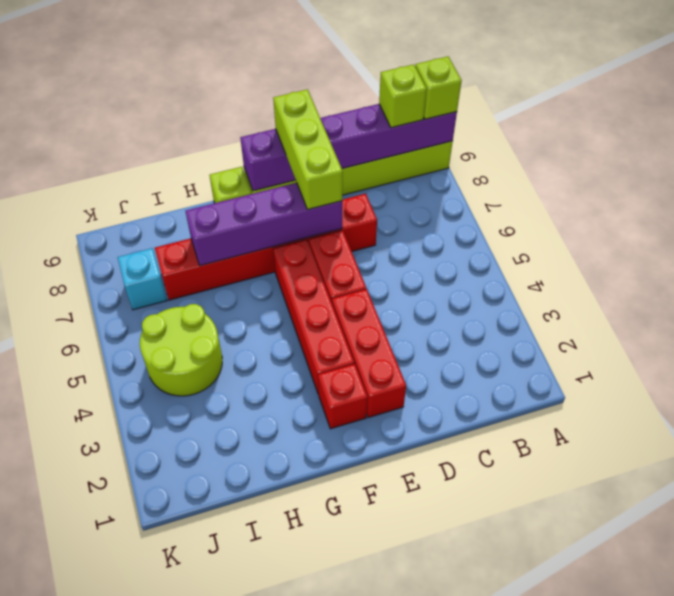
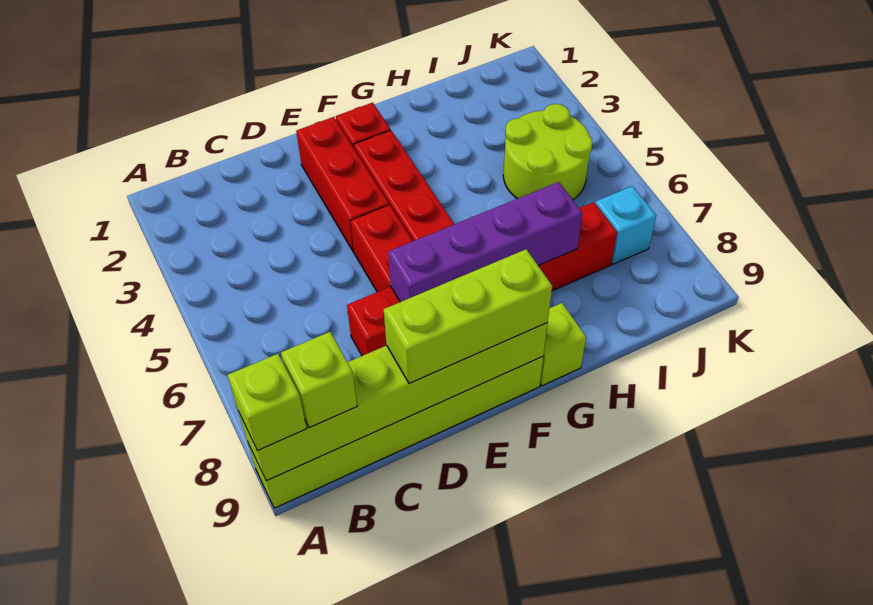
purple 1x6 brick [240,104,457,191] -> lime 1x6 brick [238,323,548,481]
lime 1x3 brick [273,89,343,210] -> lime 1x3 brick turned to [384,249,552,384]

